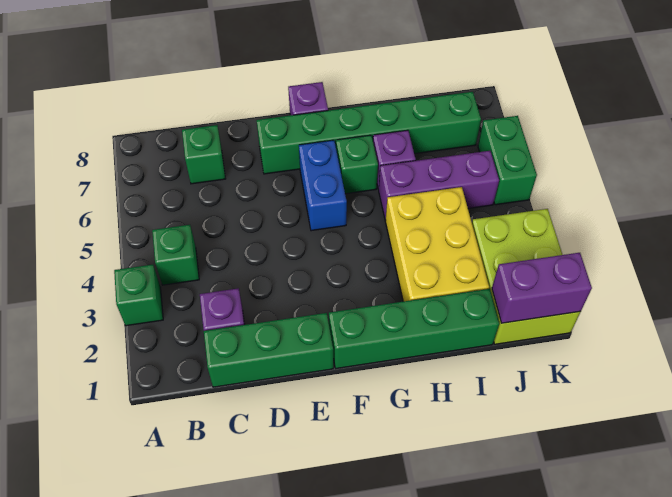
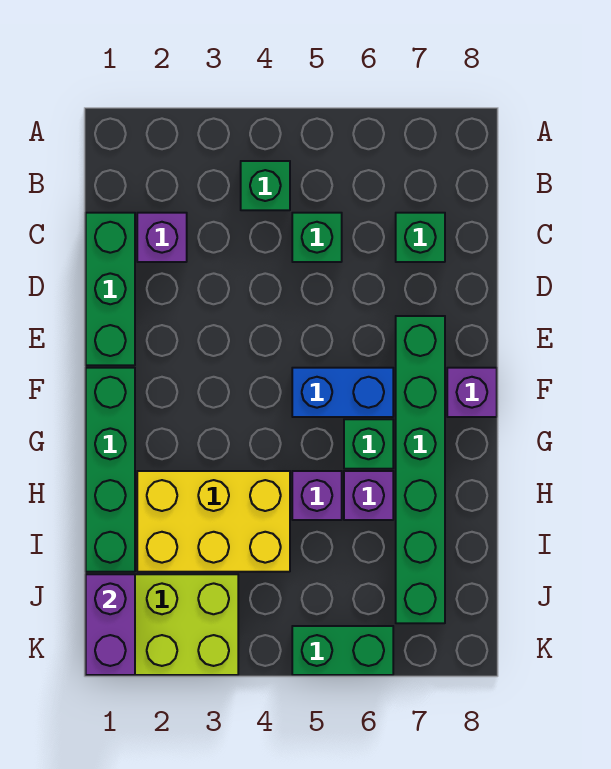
green 1x1 brick [114,265,163,326] -> green 1x1 brick moved to [292,213,342,262]
purple 1x3 brick [379,151,499,220] -> purple 1x1 brick [292,471,342,520]

